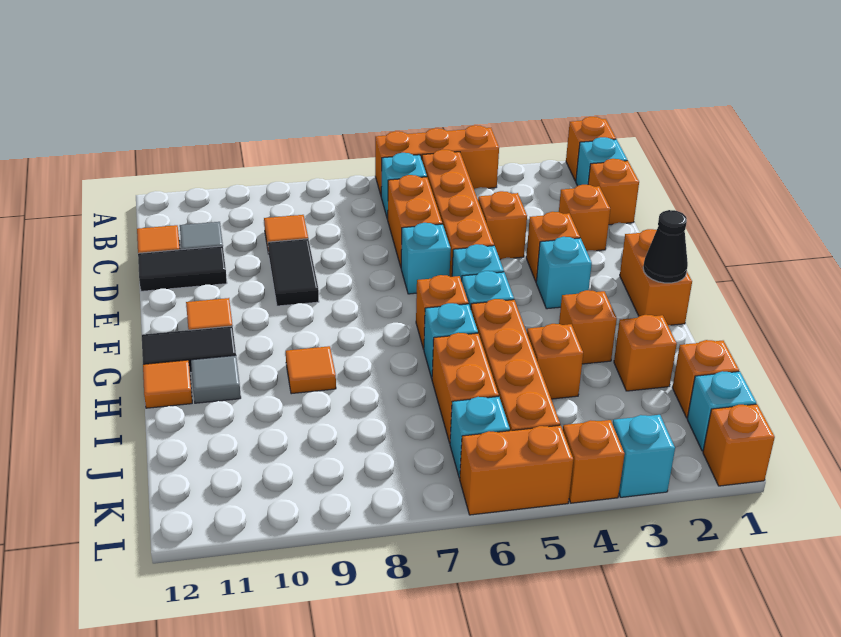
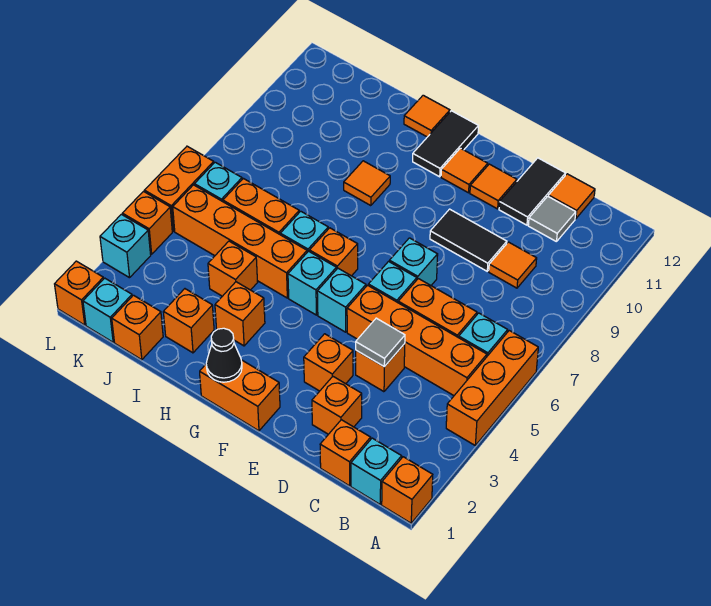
none -> orange 1x1 tile [470,164,517,209]
cyan 1x1 brick [536,237,592,309] -> cyan 1x1 brick moved to [389,238,438,285]
grey 1x1 tile [191,355,241,403] -> grey 1x1 tile moved to [356,318,405,367]

